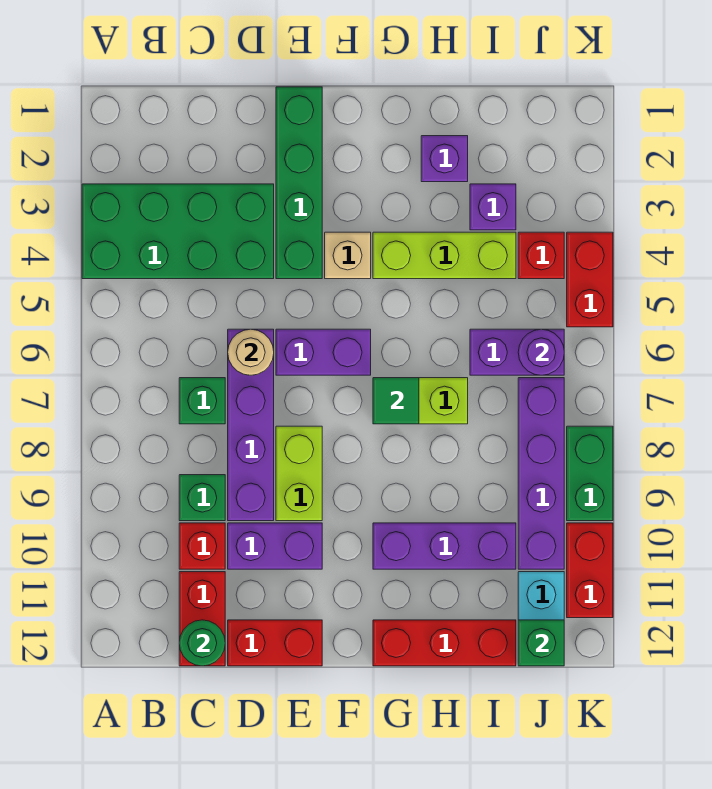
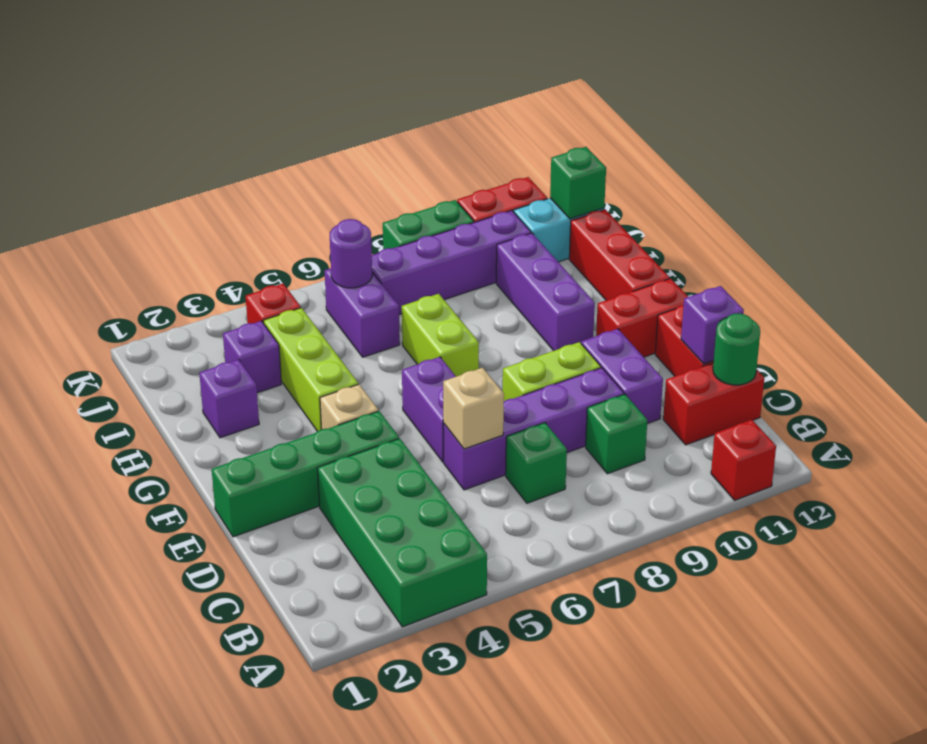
red 1x1 brick [179,523,225,569] -> red 1x1 brick moved to [711,420,776,500]
tan 1x1 round brick [228,329,274,375] -> tan 1x1 brick [443,368,504,449]
none -> purple 1x1 brick [681,286,744,364]
green 1x1 tile [373,378,419,424] -> none
red 1x2 brick [567,232,613,327] -> red 1x2 brick moved to [596,279,688,357]

